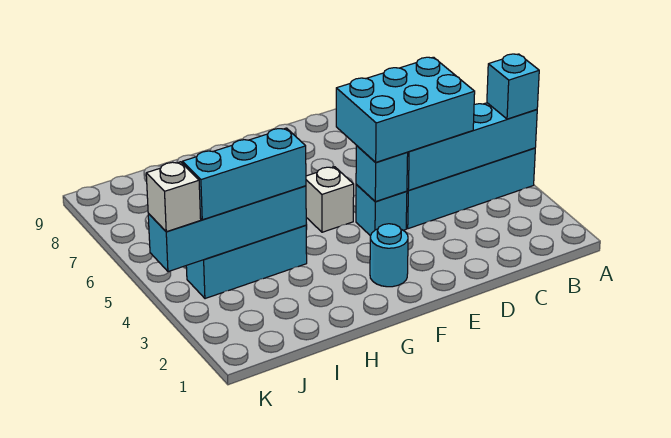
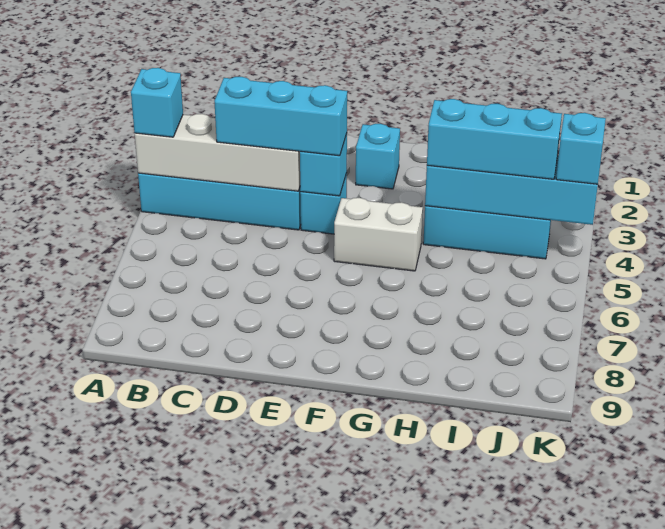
cyan 1x4 brick [407,103,537,191] -> white 1x4 brick [135,114,300,191]
cyan 2x3 brick [336,57,475,162] -> cyan 1x3 brick [214,77,347,156]
cyan 1x1 round brick [370,224,408,287] -> cyan 1x1 brick [356,124,400,189]
white 1x1 brick [306,167,354,232] -> white 1x2 brick [334,198,423,271]
white 1x1 brick [146,162,201,232] -> cyan 1x1 brick [556,113,606,184]

